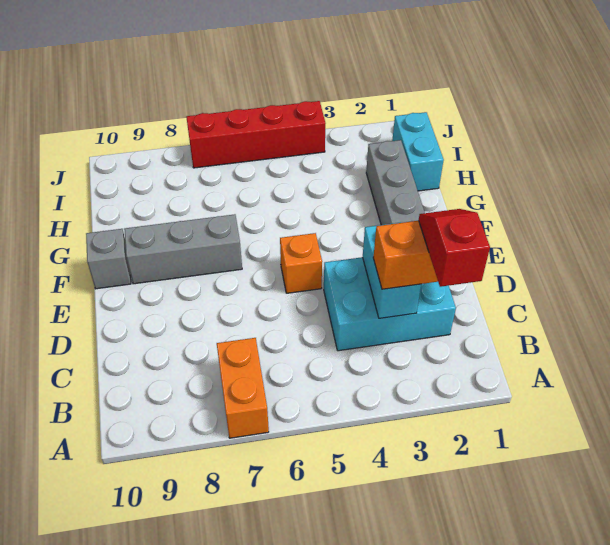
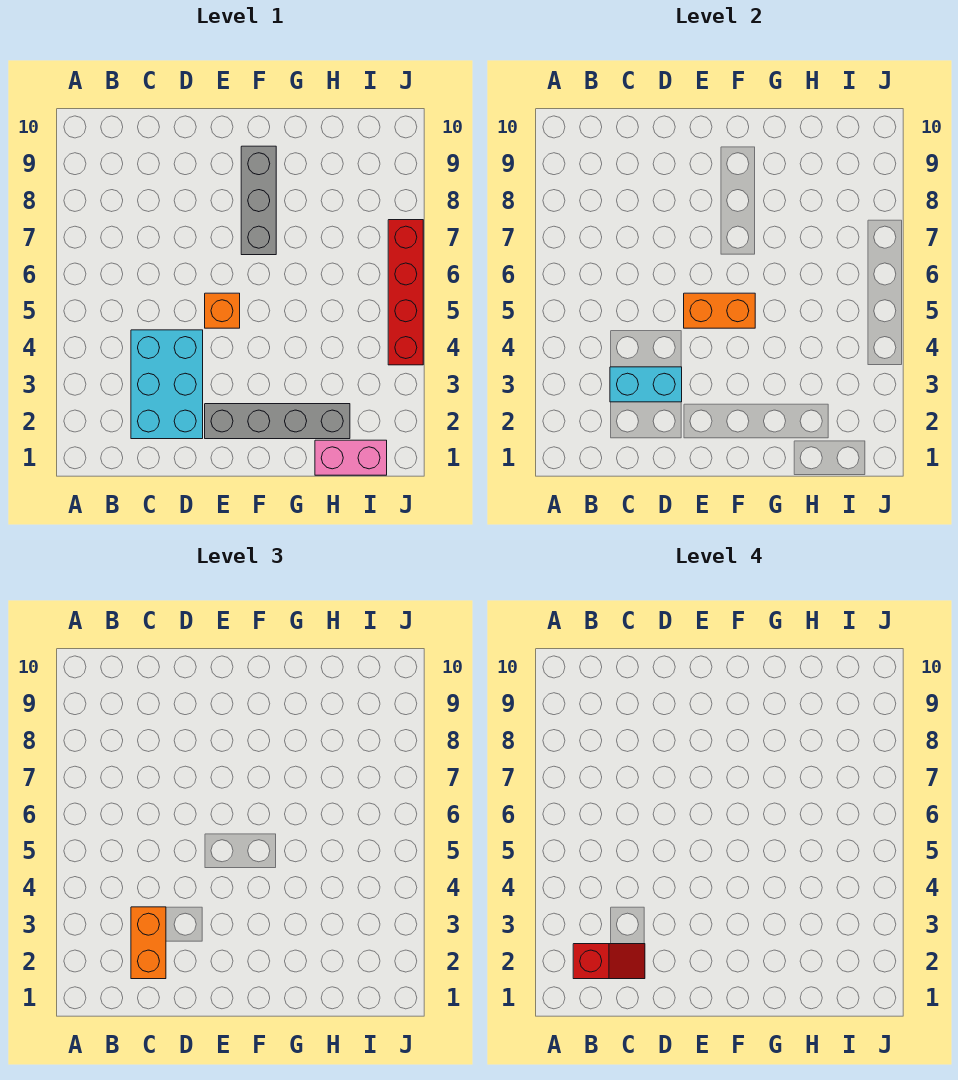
orange 1x2 brick [217,338,269,438] -> orange 1x2 brick moved to [684,293,755,328]
grey 1x1 brick [86,229,131,289] -> none
cyan 1x2 brick [392,112,444,191] -> pink 1x2 brick [315,440,387,475]

